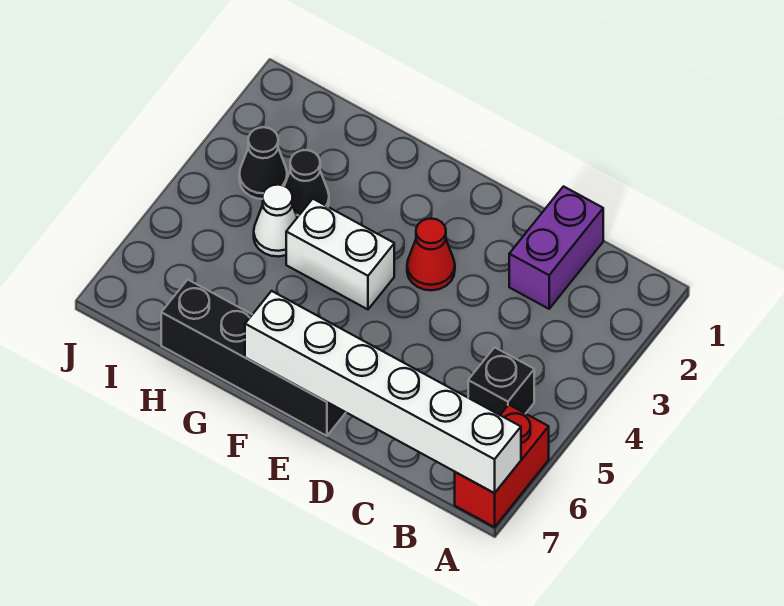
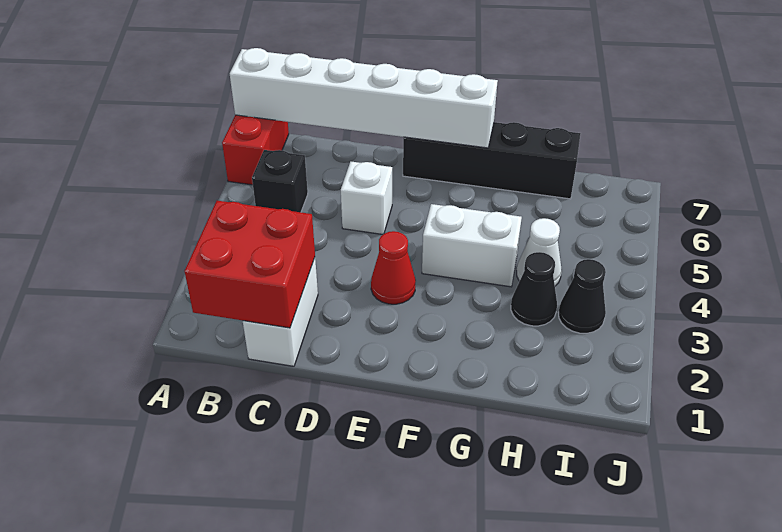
none -> red 2x2 brick [185,201,315,328]
purple 1x2 brick [509,186,603,309] -> white 1x2 brick [243,258,318,366]
none -> white 1x1 brick [341,161,392,234]

